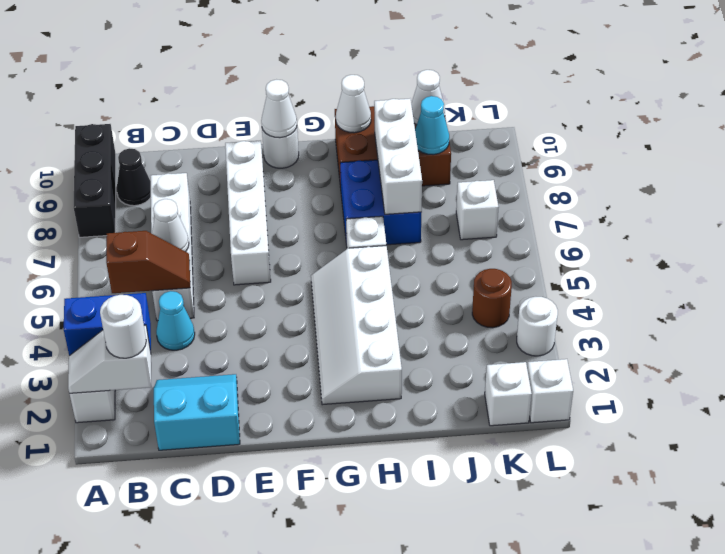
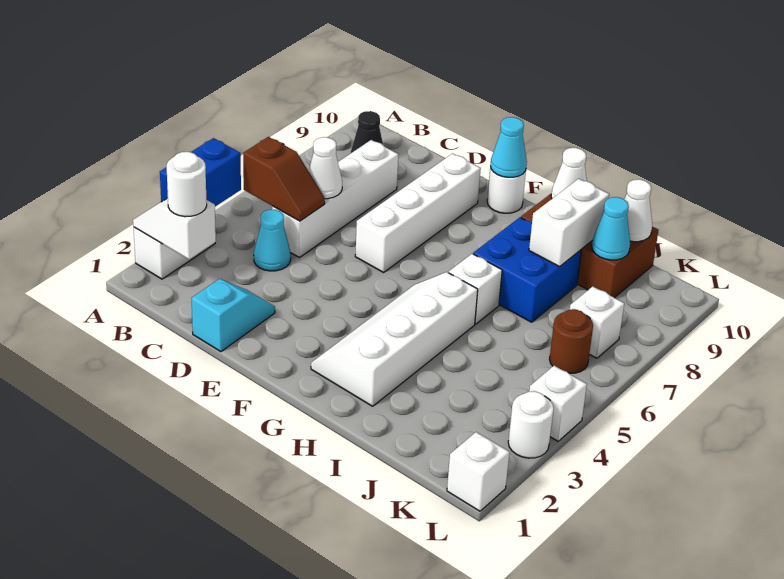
blue 1x2 brick [64,293,151,356] -> blue 1x2 brick turned to [160,138,241,207]
black 1x3 brick [74,124,116,237] -> none
cyan 2x2 slope [154,374,240,450] -> cyan 1x2 slope [192,279,275,352]
white 1x1 cone [261,80,297,138] -> cyan 1x1 cone [490,117,527,177]
white 1x3 brick [374,99,422,214] -> white 1x2 brick [529,179,609,267]
white 1x1 brick [485,362,532,426] -> white 1x1 brick moved to [529,366,587,441]
brown 1x1 round brick [472,269,512,328] -> brown 1x1 round brick moved to [550,309,593,373]

